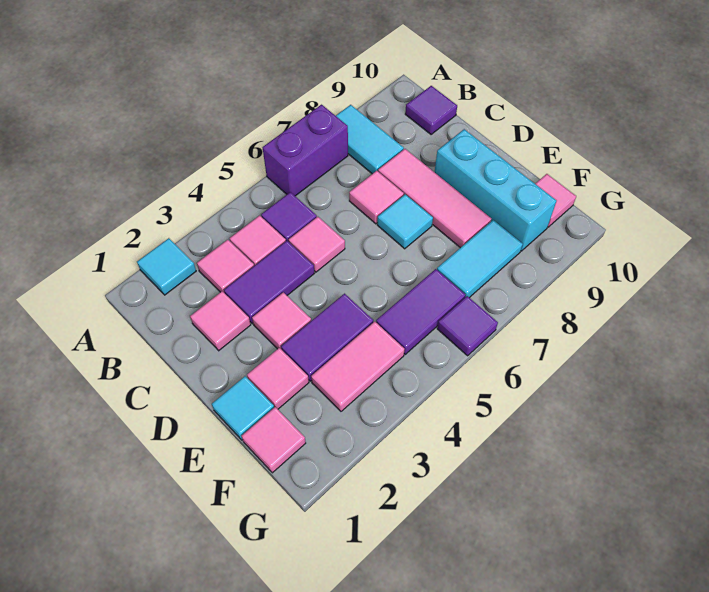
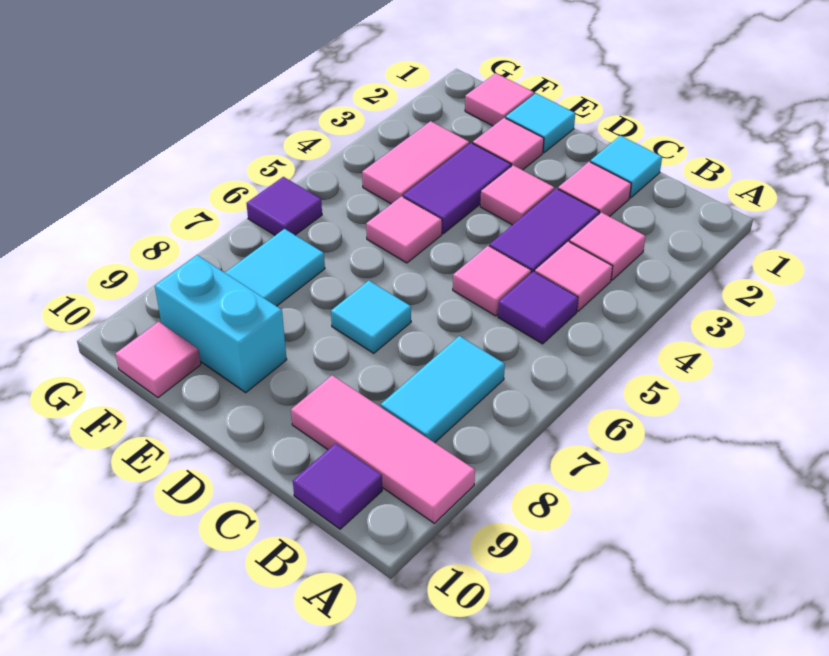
cyan 1x1 tile [137,238,196,295] -> cyan 1x1 tile moved to [590,136,662,198]
purple 1x2 brick [263,105,348,196] -> none
cyan 1x2 tile [336,105,404,174] -> cyan 1x2 tile turned to [381,336,505,443]
pink 1x1 tile [349,171,404,224] -> pink 1x1 tile moved to [366,196,442,263]
pink 1x3 tile [378,149,491,248] -> pink 1x3 tile moved to [291,375,475,523]
cyan 1x3 brick [435,129,557,251] -> cyan 1x2 brick [155,255,287,392]
purple 1x2 tile [376,269,466,354] -> none

